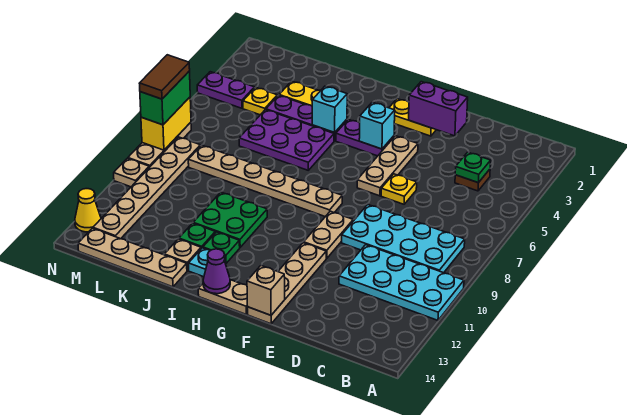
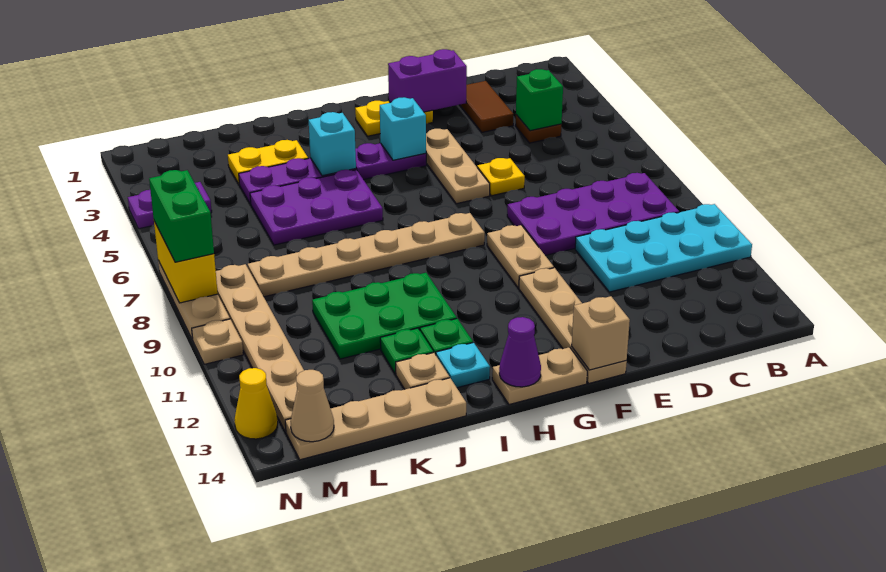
cyan 2x4 plate [342,205,465,273] -> purple 2x4 plate [507,173,679,255]
green 1x1 plate [455,152,491,183] -> green 1x1 brick [516,69,563,131]
green 2x2 plate [193,192,267,247] -> green 2x3 plate [312,273,457,359]
yellow 1x1 plate [243,87,277,115] -> none
none -> tan 1x1 cone [290,370,334,442]
brown 1x2 tile [139,55,190,99] -> brown 1x2 tile moved to [460,81,513,132]

